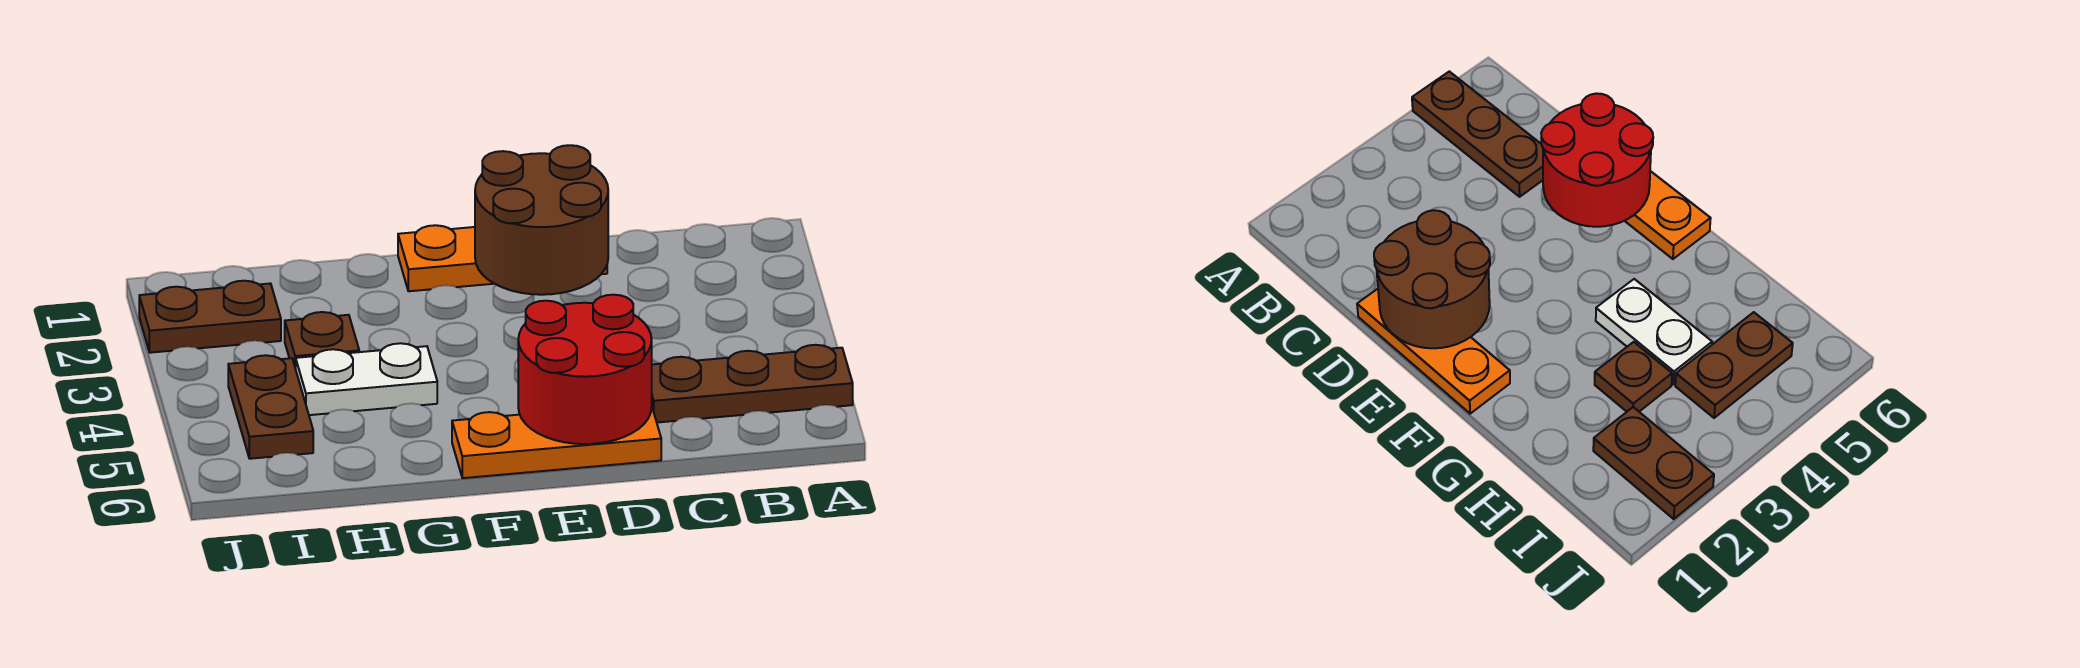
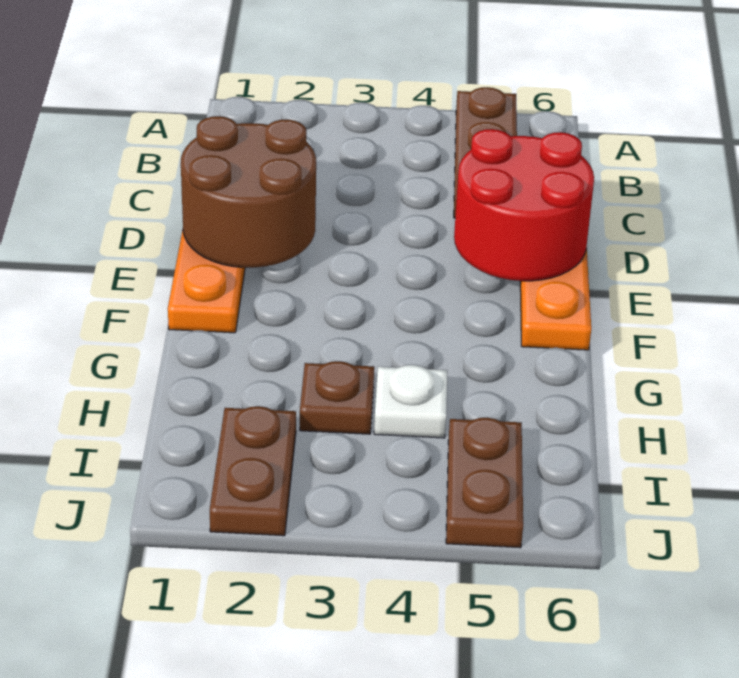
white 1x2 plate [296,343,437,415] -> white 1x1 plate [374,365,448,438]
brown 1x2 plate [228,355,313,459] -> brown 1x2 plate turned to [446,418,523,548]

